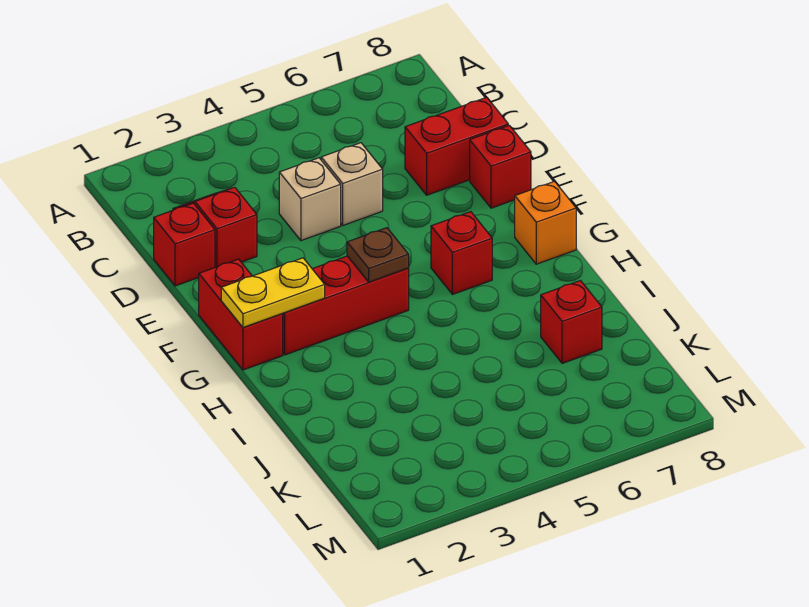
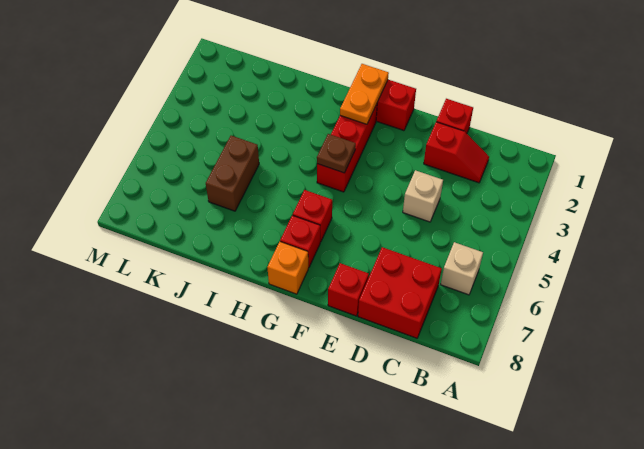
tan 1x1 brick [321,143,383,225] -> tan 1x1 brick moved to [441,242,483,295]
red 1x2 brick [405,97,508,195] -> red 2x2 brick [358,247,442,338]
yellow 1x2 plate [221,258,325,327] -> orange 1x2 plate [340,64,389,124]
none -> brown 1x2 brick [206,136,259,211]
red 1x1 brick [541,281,602,363] -> red 1x1 brick moved to [280,215,320,268]

